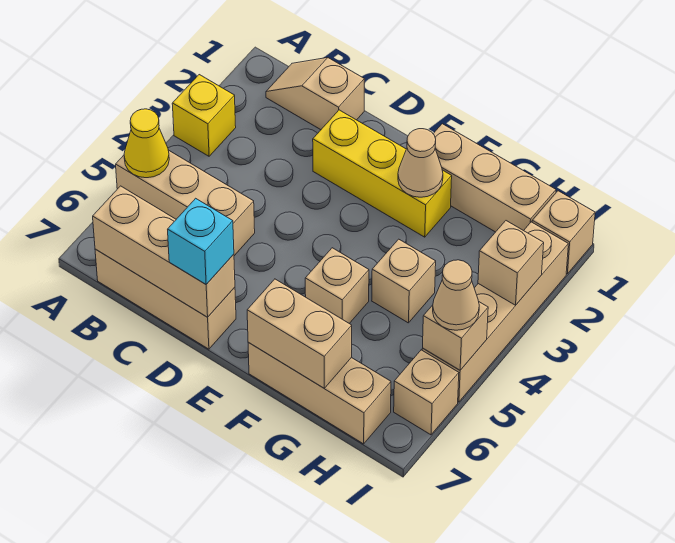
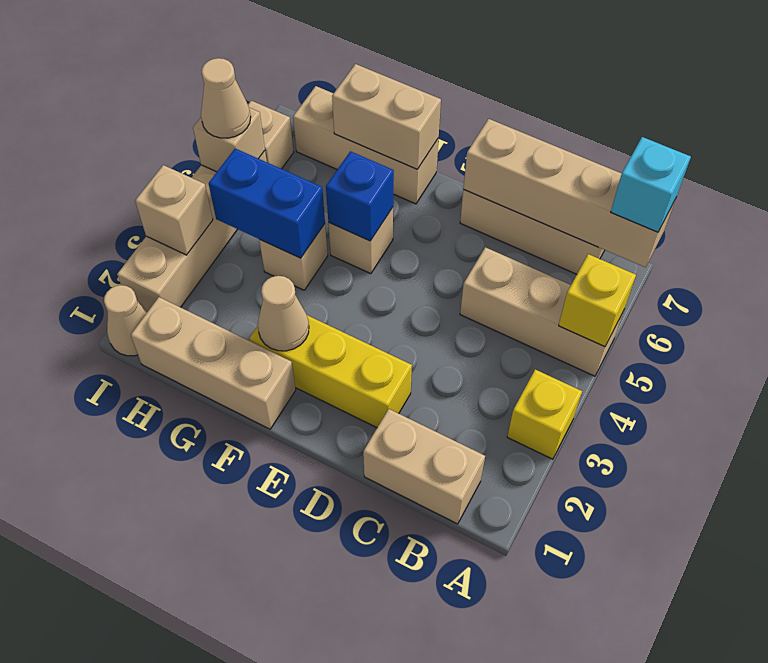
yellow 1x1 cone [124,109,169,178] -> yellow 1x1 brick [559,254,636,347]
tan 1x2 slope [266,58,365,130] -> tan 1x2 brick [363,409,485,524]
tan 1x3 brick [93,186,235,317] -> tan 1x4 brick [463,119,676,267]
cyan 1x1 brick [168,198,234,284] -> cyan 1x1 brick moved to [611,137,691,232]
none -> blue 1x1 brick [326,151,394,241]
none -> blue 1x2 brick [209,148,325,258]
tan 1x1 brick [532,191,595,274] -> tan 1x1 cone [104,285,147,356]

